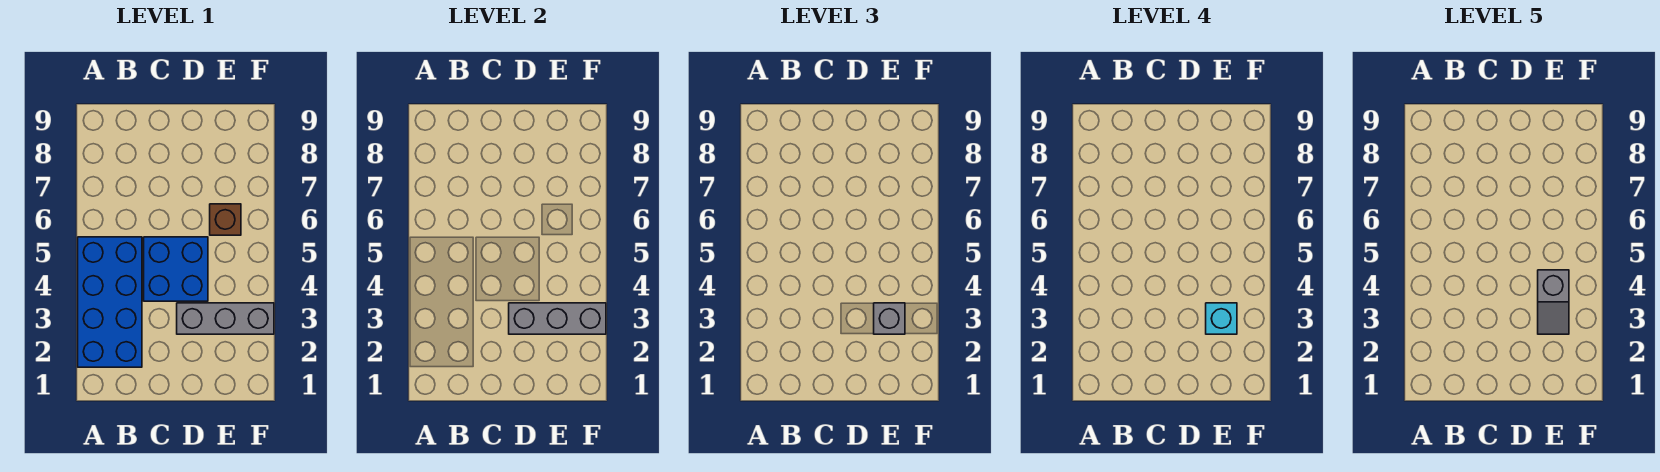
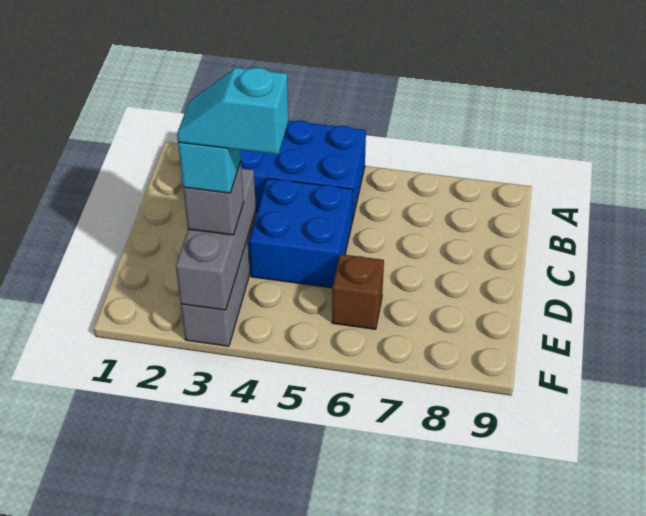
grey 1x2 slope [1538,270,1569,334] -> cyan 1x2 slope [177,68,288,154]

